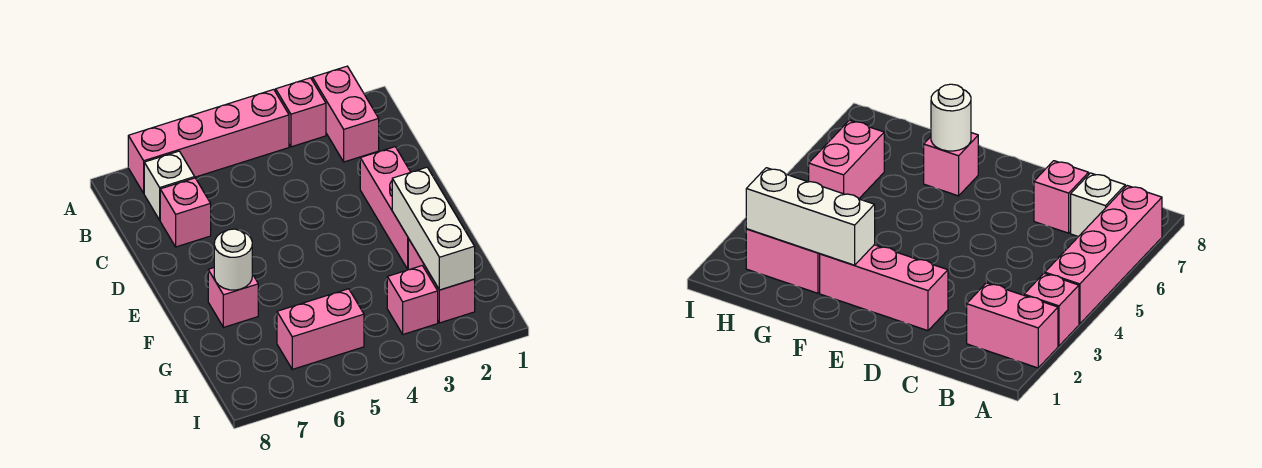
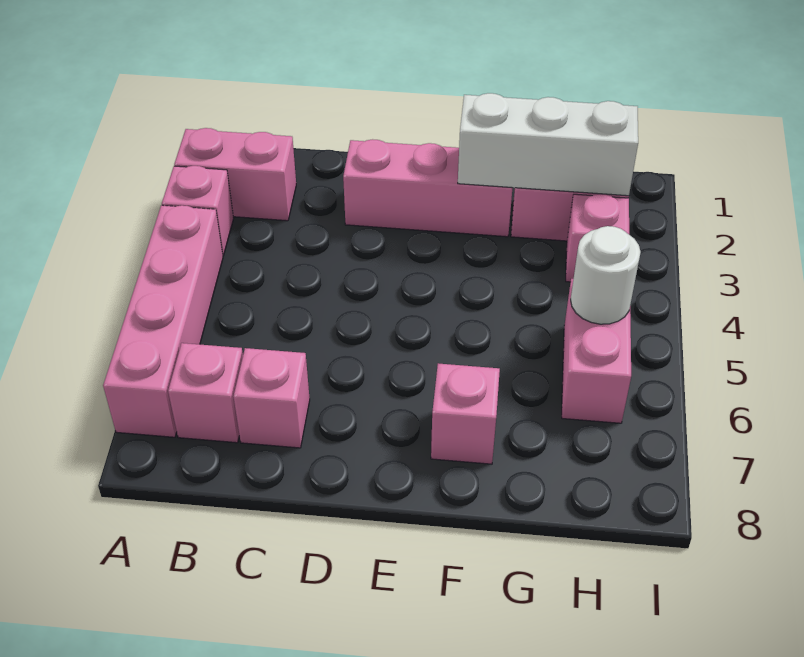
white 1x1 brick [144,151,195,220] -> pink 1x1 brick [168,343,243,443]
white 1x1 round brick [214,229,252,290] -> white 1x1 round brick moved to [571,226,641,324]

